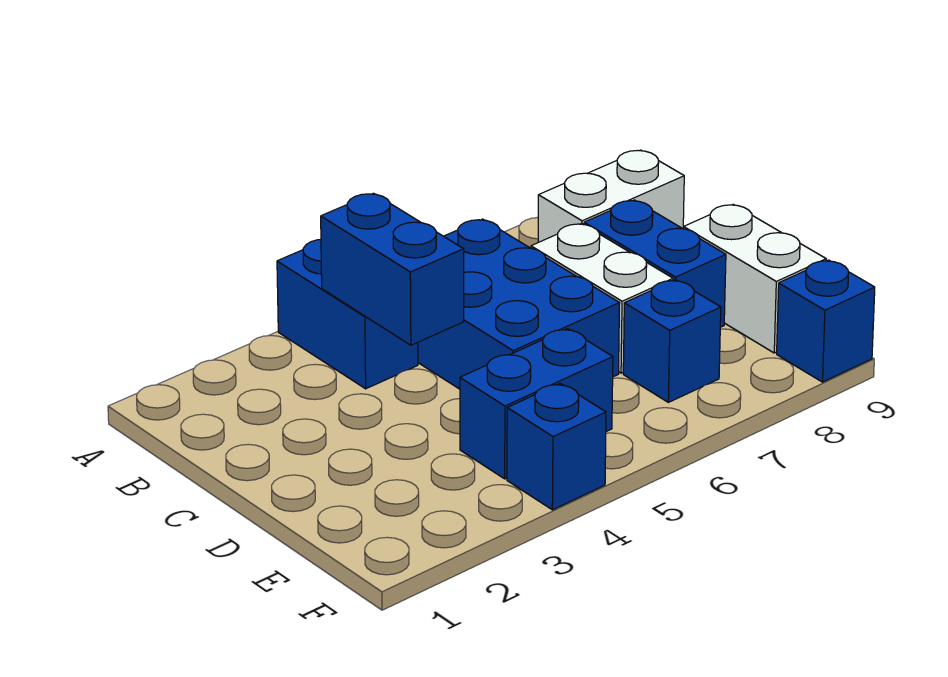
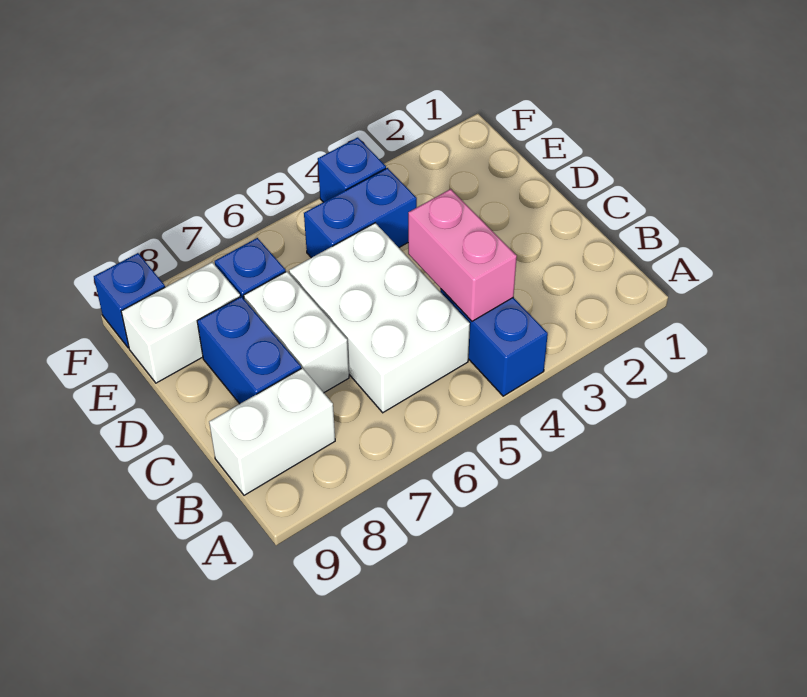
blue 1x2 brick [321,193,464,345] -> pink 1x2 brick [408,189,517,321]
blue 2x3 brick [418,219,620,389] -> white 2x3 brick [289,223,470,413]
white 1x2 brick [684,204,826,353] -> white 1x2 brick turned to [121,262,240,383]

